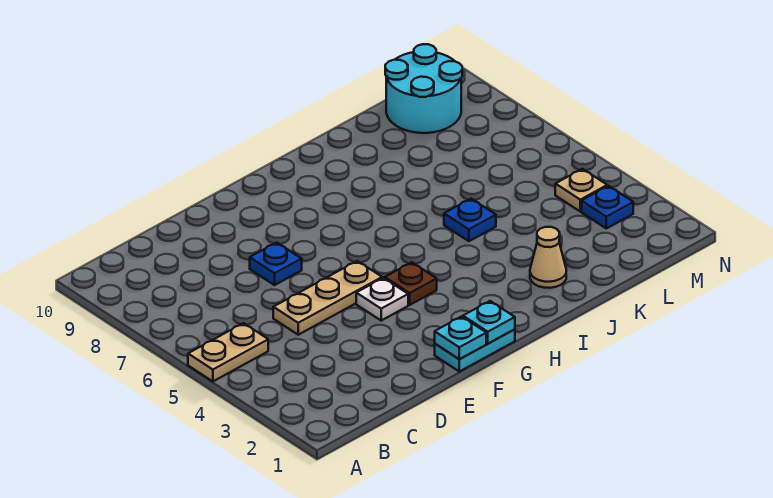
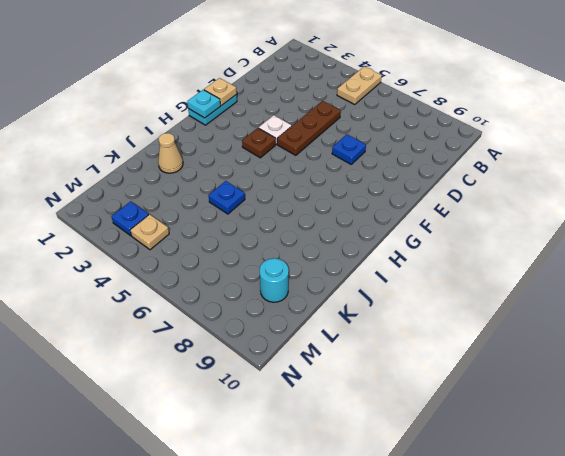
tan 1x3 plate [273,261,382,335] -> brown 1x3 plate [277,101,341,155]
cyan 1x1 plate [435,316,486,359] -> tan 1x1 plate [204,78,237,106]
cyan 2x2 round brick [385,44,462,133] -> cyan 1x1 round brick [259,258,289,302]

